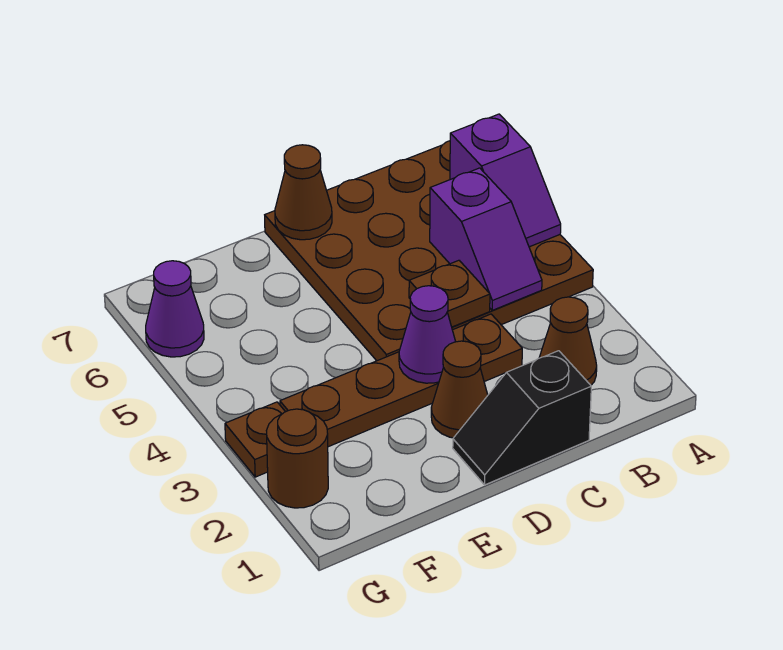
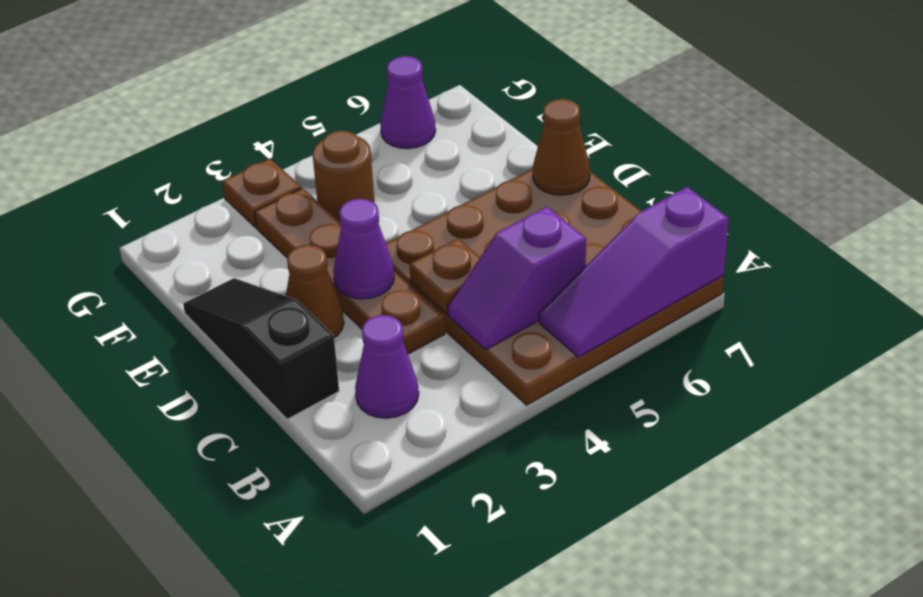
purple 1x2 slope [450,114,561,247] -> purple 1x3 slope [539,187,729,357]
brown 1x1 cone [539,297,597,385] -> purple 1x1 cone [355,315,419,418]
black 1x2 slope [453,351,591,485] -> black 1x3 slope [183,278,339,419]
brown 1x1 round brick [266,409,328,508] -> brown 1x1 round brick moved to [313,131,375,221]

